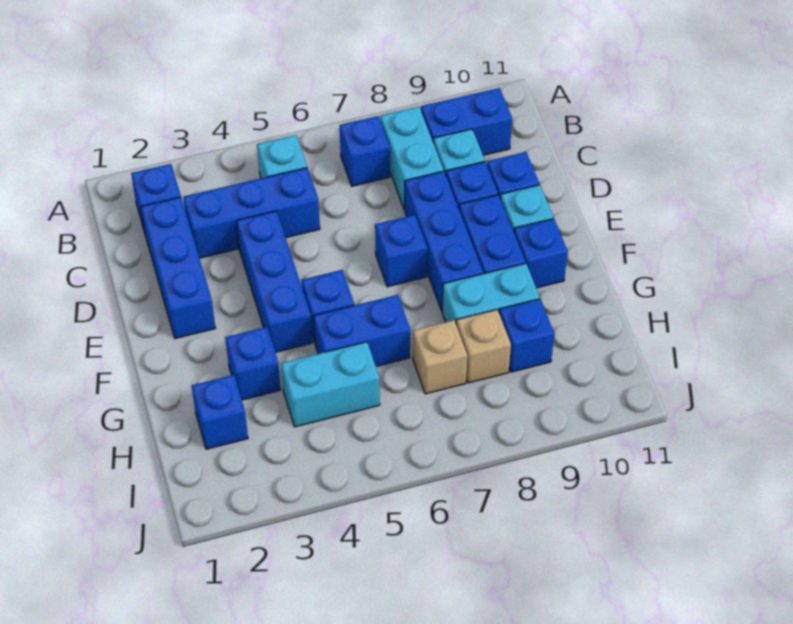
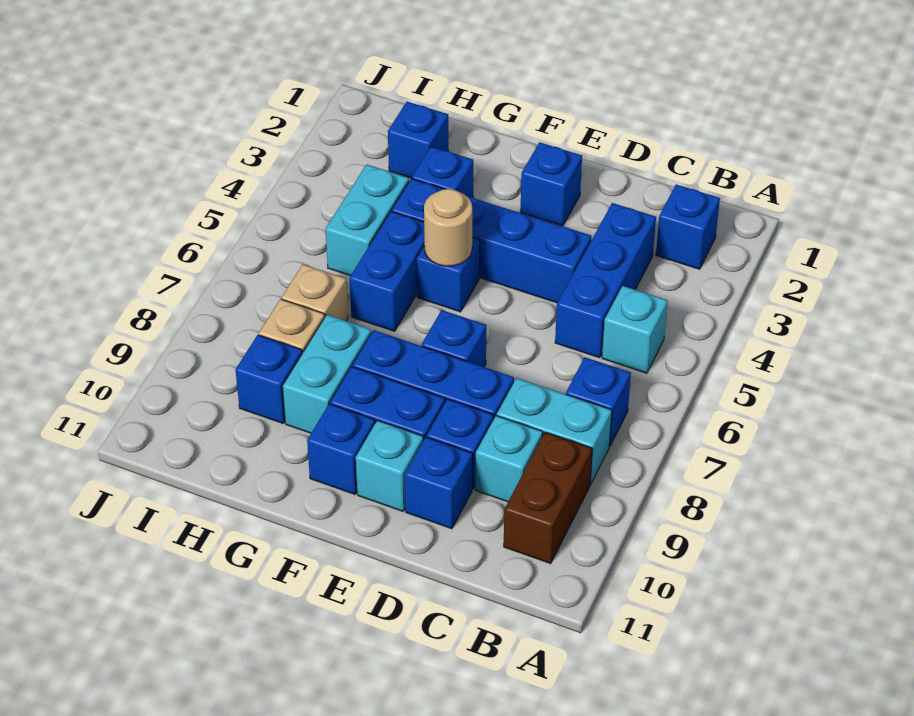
blue 1x2 brick [421,88,512,155] -> brown 1x2 brick [504,432,592,564]
blue 1x3 brick [141,197,215,339] -> blue 1x1 brick [520,142,582,226]
blue 1x3 brick [236,211,312,352] -> blue 1x4 brick [392,178,591,303]
none -> tan 1x1 round brick [424,189,472,266]

